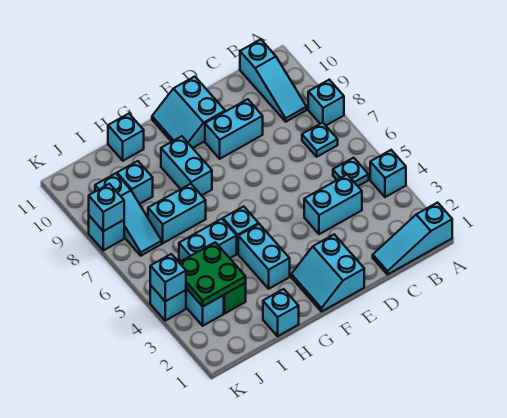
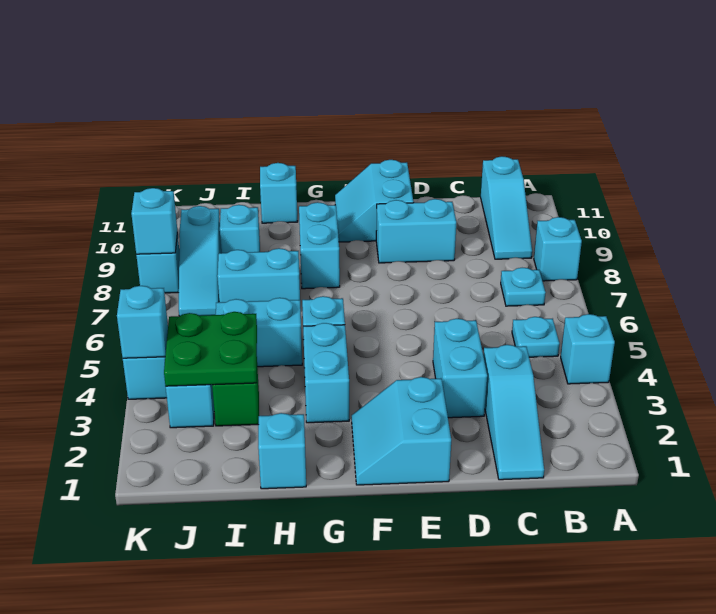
cyan 1x3 slope [373,203,452,274] -> cyan 1x3 slope turned to [483,345,544,480]
cyan 1x2 brick [304,175,362,234] -> cyan 1x2 brick turned to [433,319,487,418]

